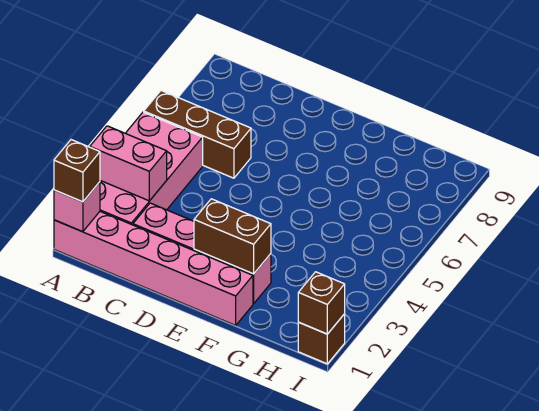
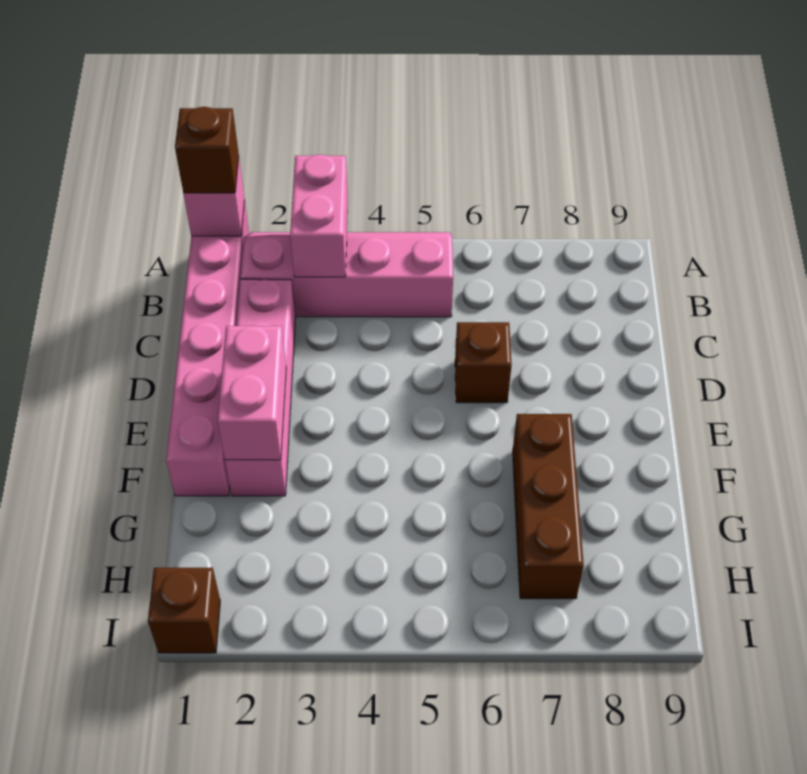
pink 2x4 brick [100,112,203,225] -> pink 2x4 slope [241,232,453,317]
brown 1x3 brick [144,91,251,178] -> brown 1x3 brick moved to [513,414,584,599]
brown 1x2 brick [194,199,271,274] -> pink 1x2 brick [217,326,286,460]
brown 1x1 brick [298,272,345,334] -> brown 1x1 brick moved to [455,322,512,403]

